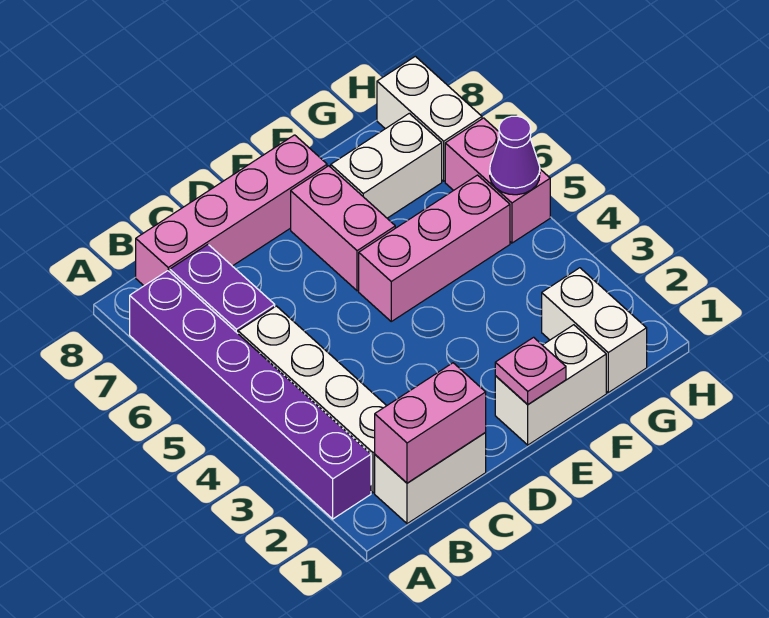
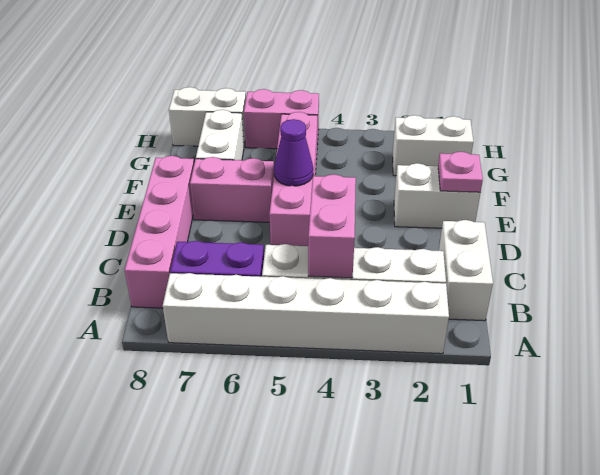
purple 1x6 brick [130,271,371,519] -> white 1x6 brick [163,273,449,354]
pink 1x2 brick [375,363,486,483] -> pink 1x2 brick moved to [308,174,356,278]
white 1x2 brick [495,325,606,445] -> white 1x2 brick turned to [394,163,480,228]
pink 1x3 brick [359,175,510,321] -> pink 1x4 brick [269,112,317,246]
purple 1x1 cone [490,116,540,195] -> purple 1x1 cone moved to [274,119,313,186]

